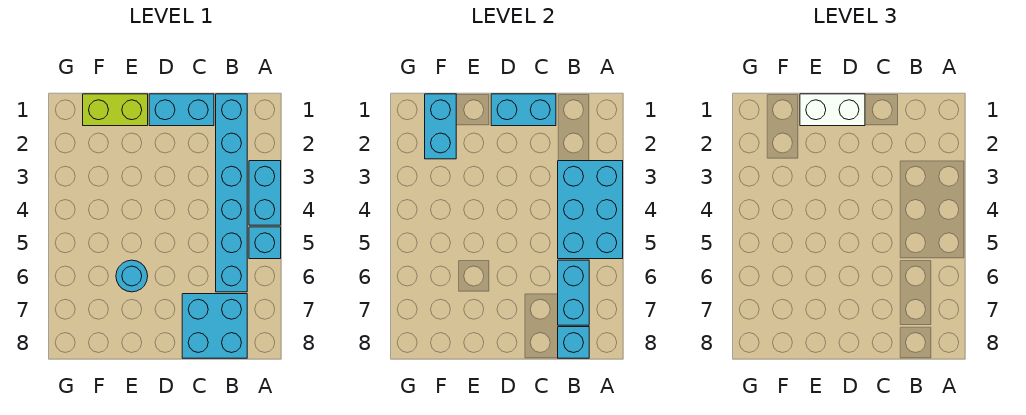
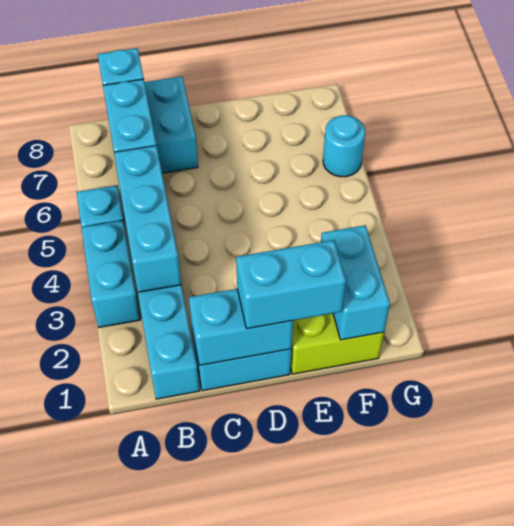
cyan 2x3 brick [558,161,623,259] -> cyan 1x3 brick [114,146,181,292]
white 1x2 brick [800,94,865,126] -> cyan 1x2 brick [236,240,346,329]
cyan 1x1 round brick [116,260,148,292] -> cyan 1x1 round brick moved to [323,115,365,177]

